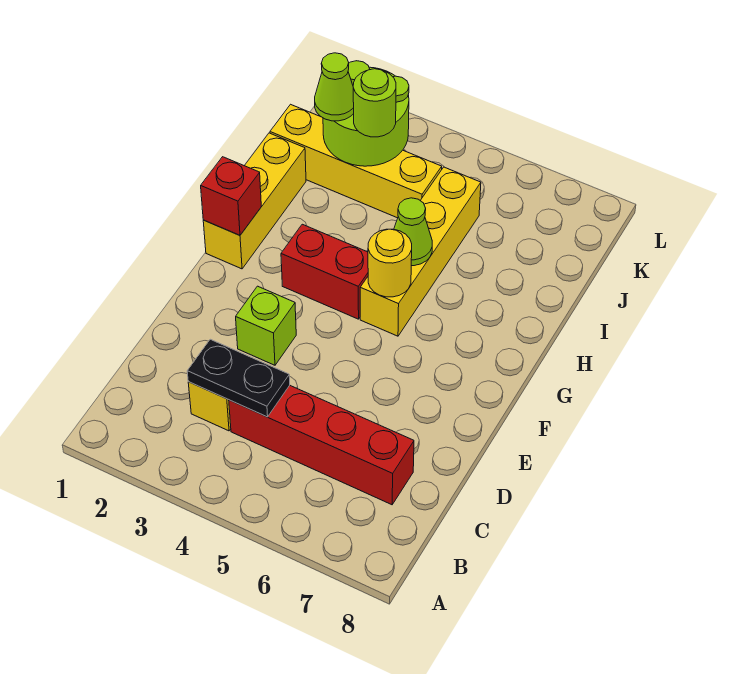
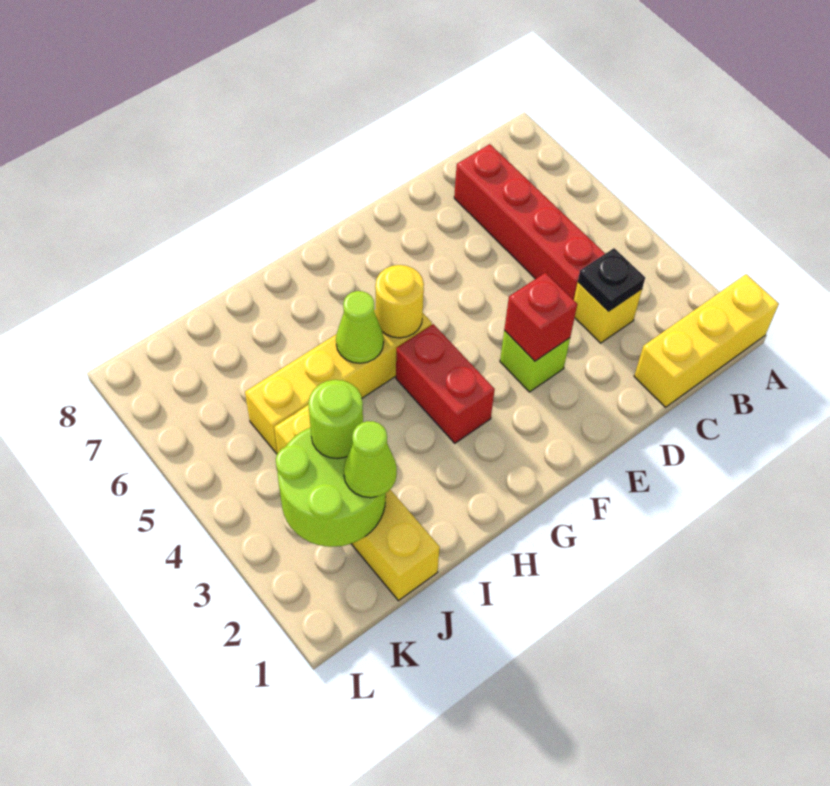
black 1x2 plate [187,339,290,417] -> black 1x1 plate [578,248,645,311]
yellow 1x3 brick [203,133,306,269] -> yellow 1x3 brick moved to [634,274,779,407]
red 1x1 brick [201,157,261,235] -> red 1x1 brick moved to [504,273,577,361]

